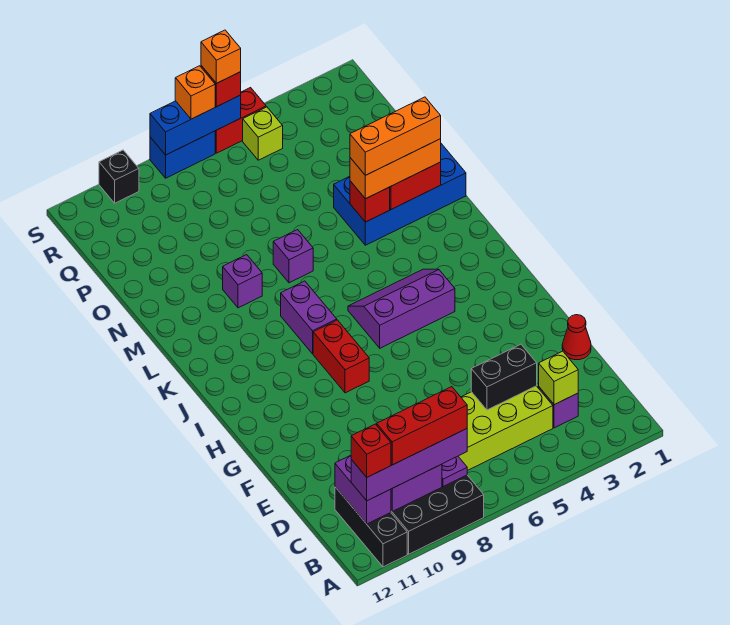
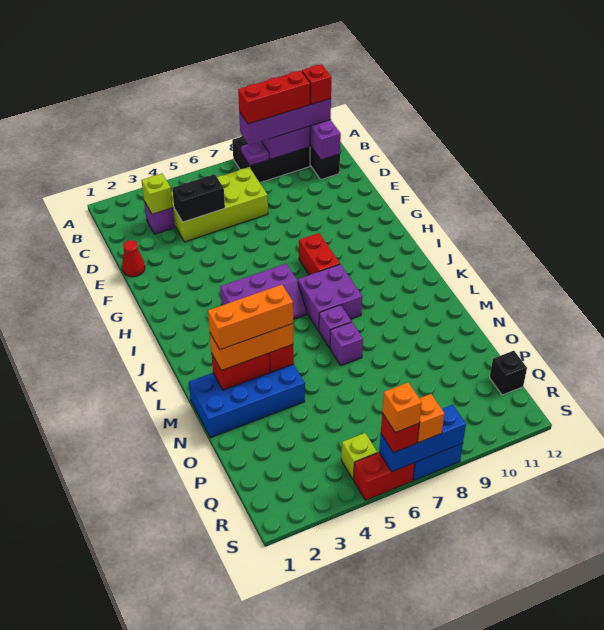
purple 1x2 brick [281,281,337,354] -> purple 2x2 brick [298,264,362,331]
purple 1x1 brick [223,255,262,308] -> purple 1x1 brick moved to [319,305,352,348]
black 1x1 brick [99,150,139,203] -> black 1x1 brick moved to [490,351,527,395]

